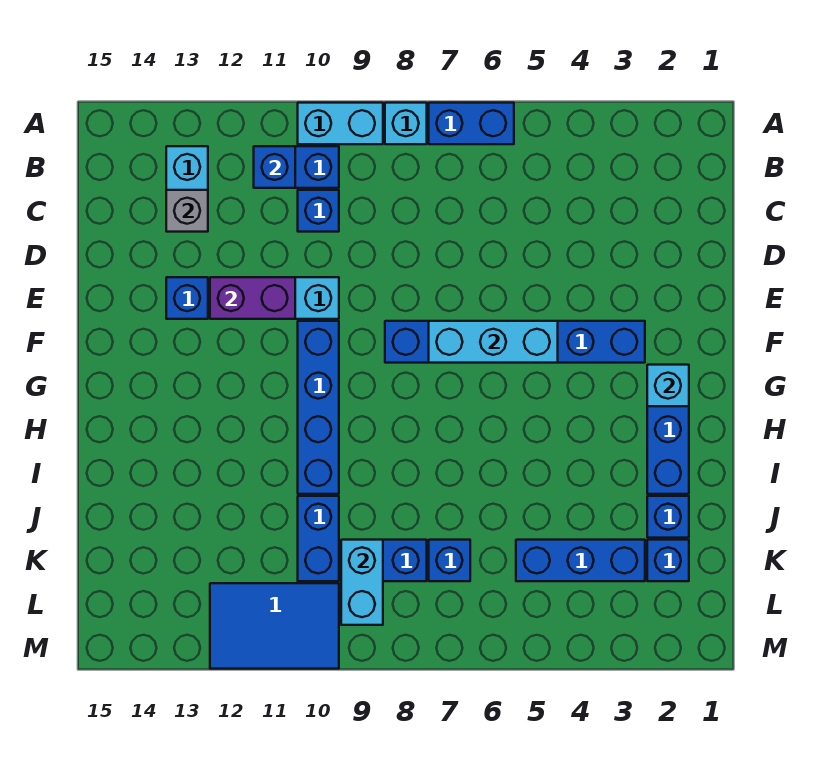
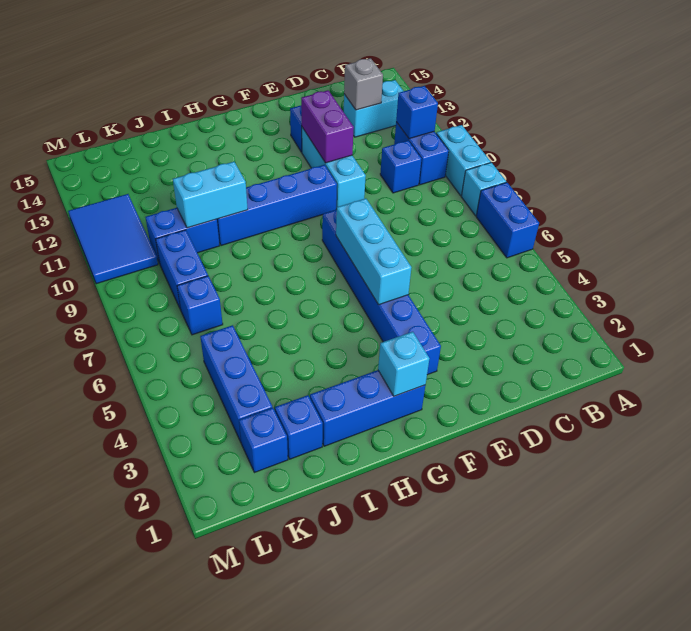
cyan 1x2 brick [341,540,383,625] -> cyan 1x2 brick moved to [173,162,248,228]

